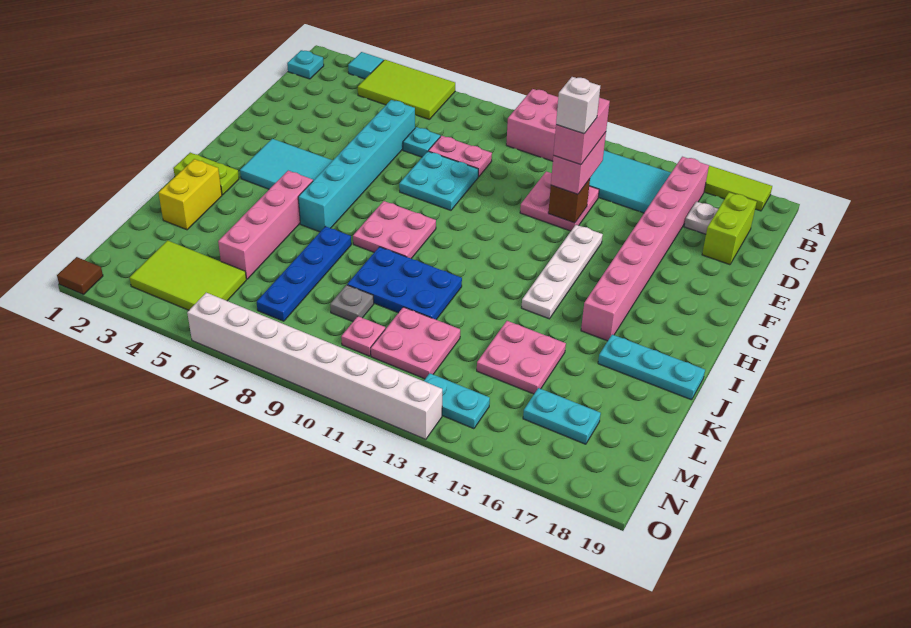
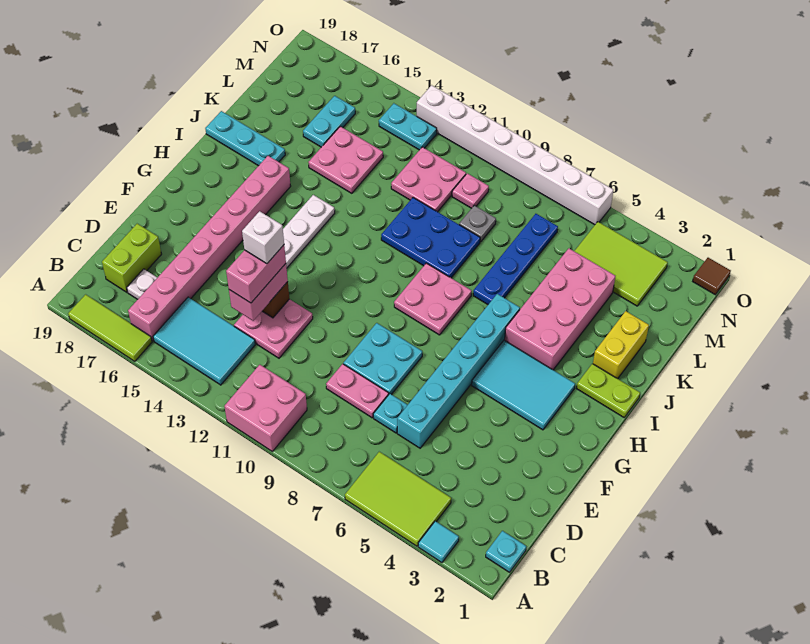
pink 1x4 brick [218,171,313,279] -> pink 2x4 brick [505,248,615,370]
cyan 1x2 plate [523,388,601,444] -> cyan 1x2 plate turned to [303,96,355,147]

